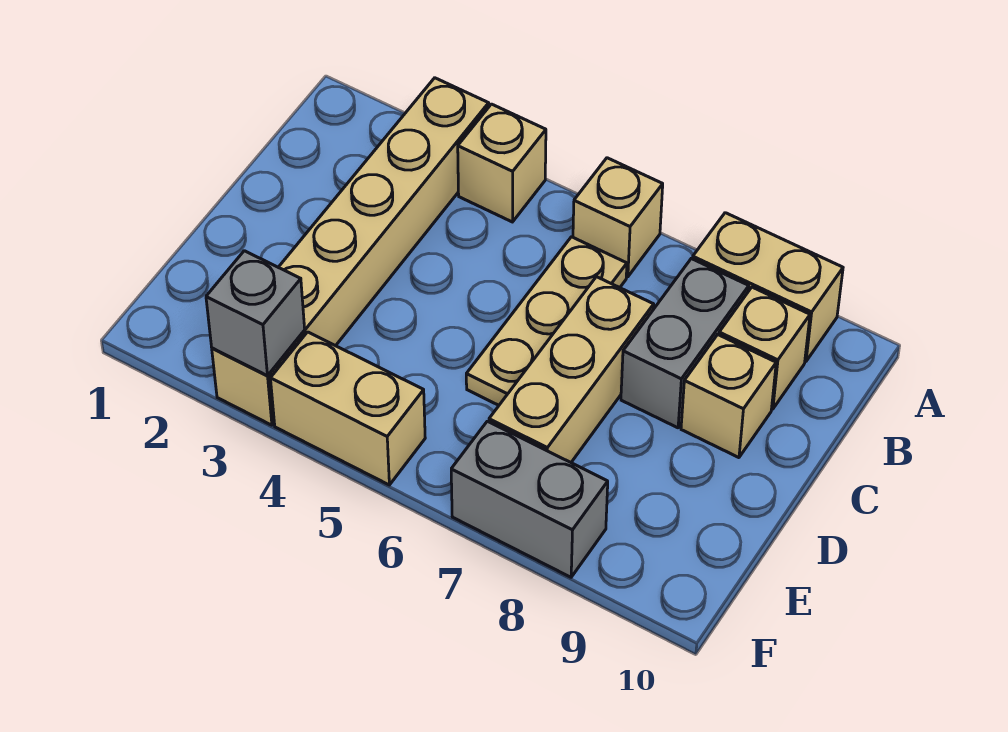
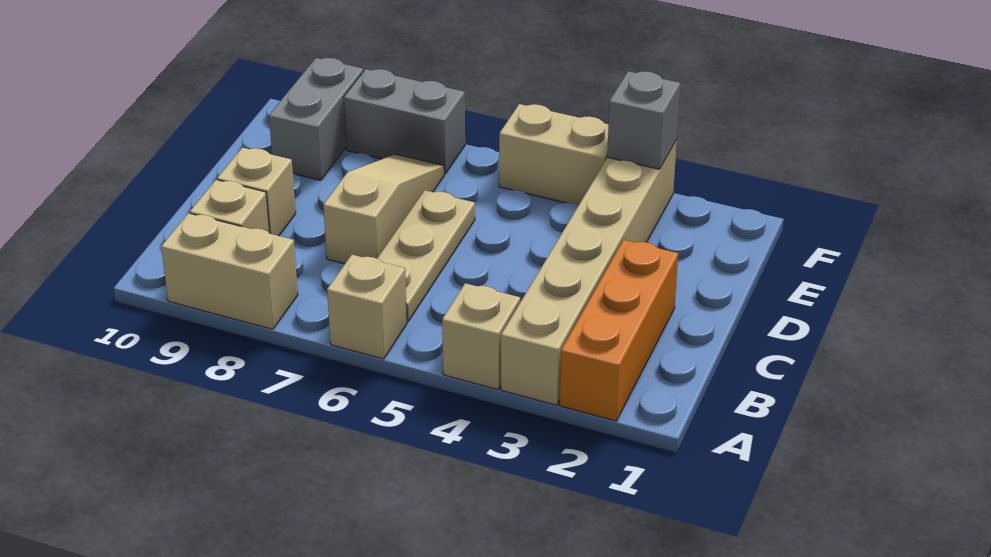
none -> orange 1x3 brick [560,240,678,421]
grey 1x2 brick [621,259,749,428] -> grey 1x2 brick moved to [269,58,363,180]
tan 1x3 brick [489,277,654,462] -> tan 1x3 slope [323,154,444,264]

